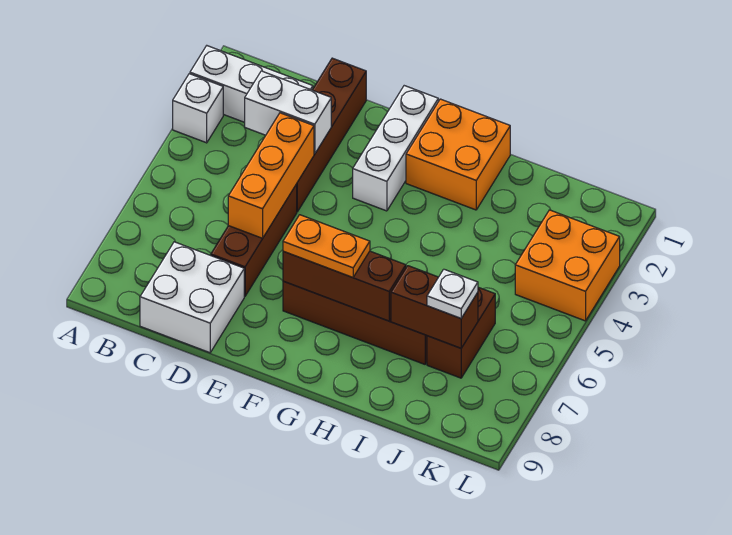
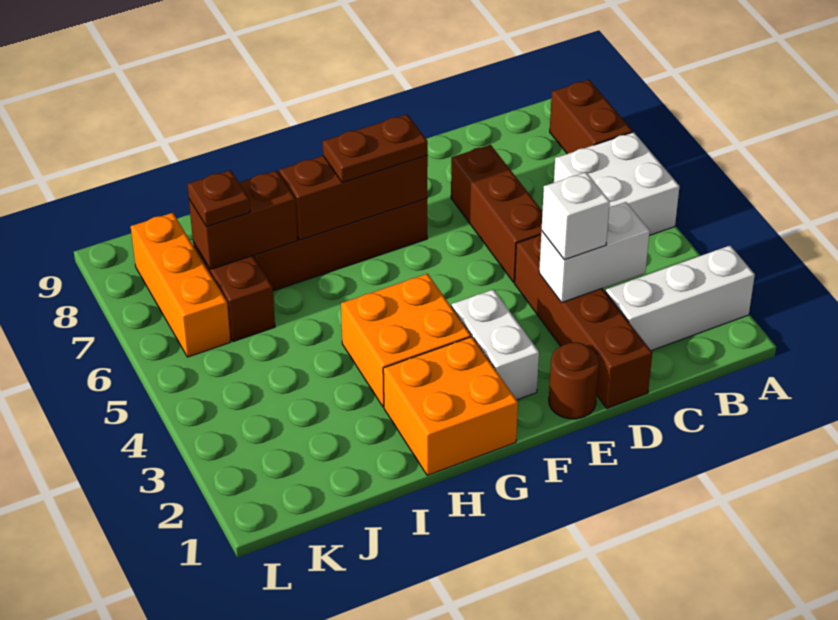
white 1x1 brick [173,74,223,143] -> white 1x1 brick moved to [542,172,610,260]
none -> brown 1x2 brick [550,80,633,154]
white 2x2 brick [140,242,244,353] -> white 2x2 brick moved to [554,132,680,235]
orange 1x3 brick [228,113,314,238] -> orange 1x3 brick moved to [131,213,230,357]
none -> brown 1x1 round brick [549,342,599,419]
white 1x3 brick [353,86,438,211] -> white 1x2 brick [452,289,539,400]
orange 1x2 plate [283,215,370,278] -> brown 1x2 plate [322,114,428,183]
white 1x1 plate [427,269,478,318] -> brown 1x1 plate [187,170,250,227]
orange 2x2 brick [515,210,620,321] -> orange 2x2 brick moved to [341,274,471,407]

